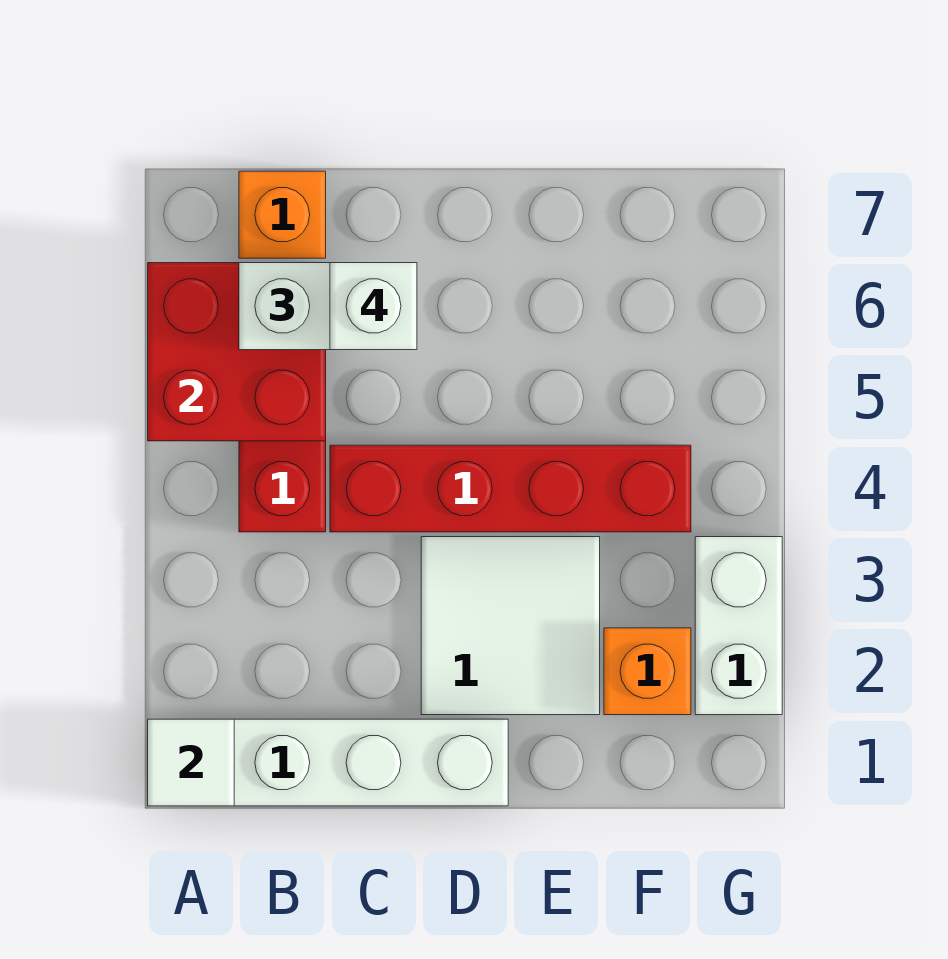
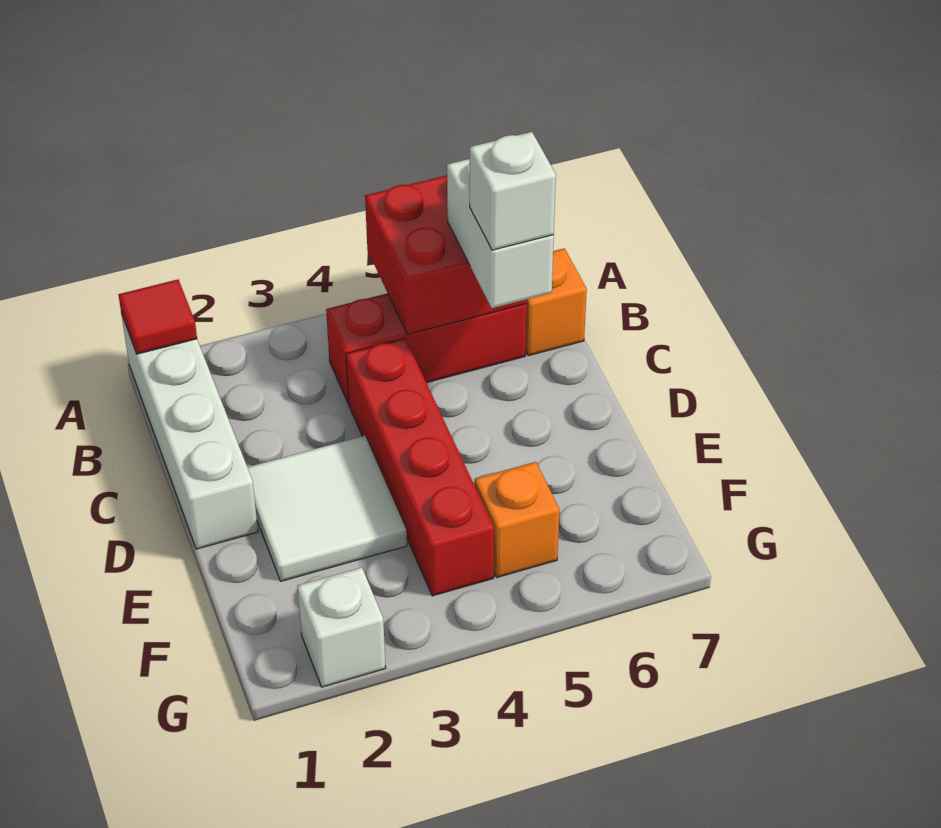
white 1x1 tile [148,719,234,806] -> red 1x1 tile [118,280,197,354]
orange 1x1 brick [604,628,691,715] -> orange 1x1 brick moved to [475,462,560,577]
white 1x2 brick [695,537,782,715] -> white 1x1 brick [297,567,386,687]

